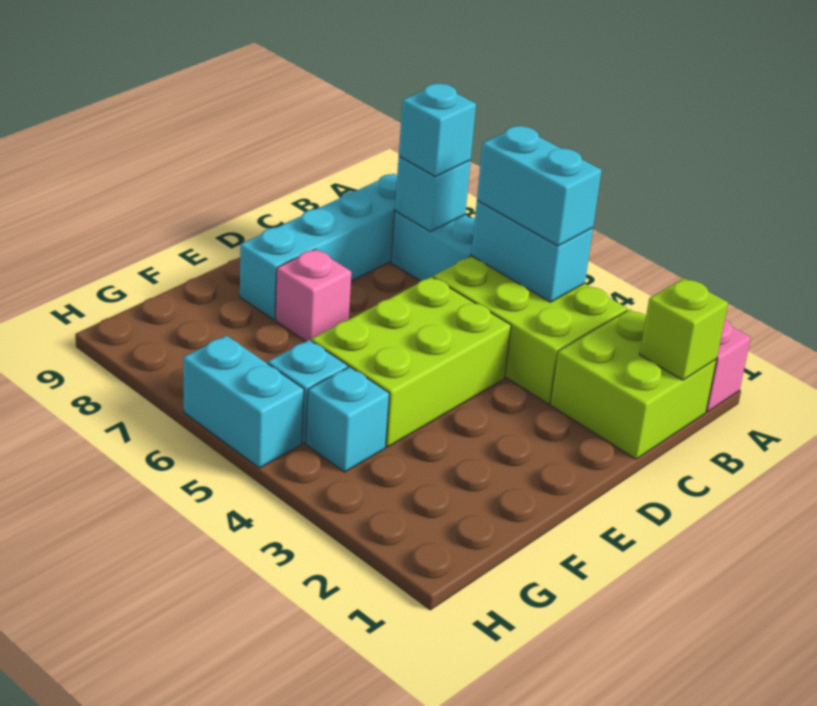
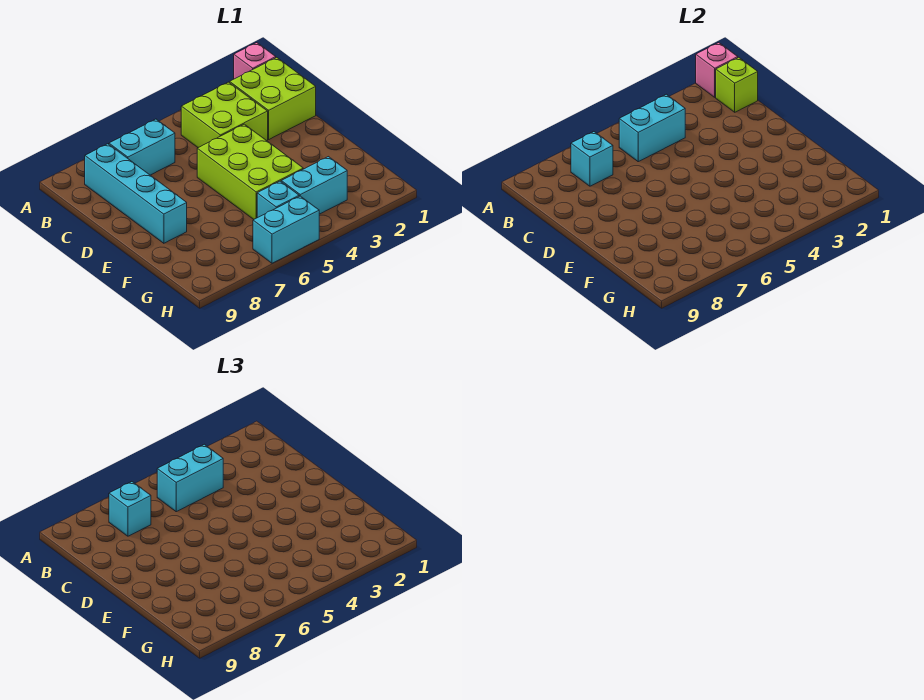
lime 2x3 brick [433,256,627,404] -> lime 2x2 brick [181,82,268,148]
pink 1x1 brick [275,249,351,341] -> pink 1x1 brick moved to [696,43,738,97]
cyan 1x1 brick [306,367,389,472] -> cyan 1x2 brick [281,157,347,214]

